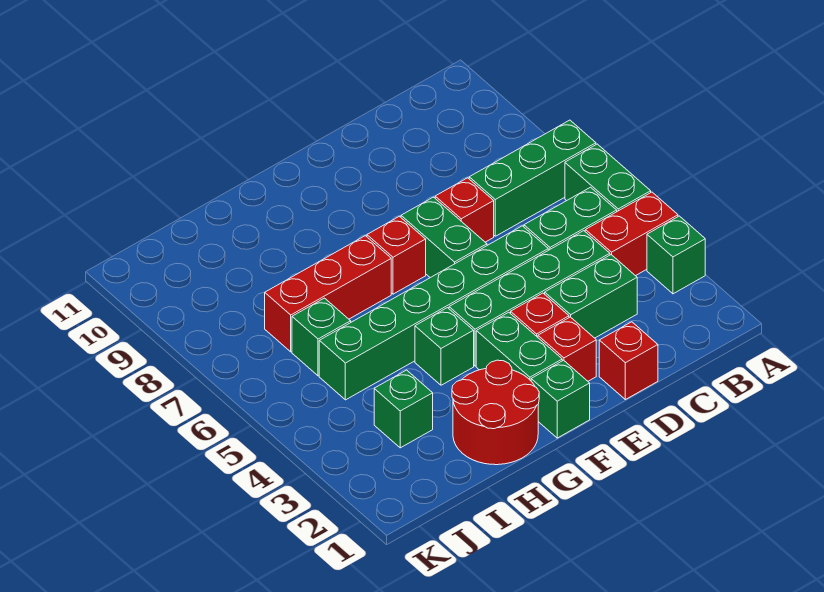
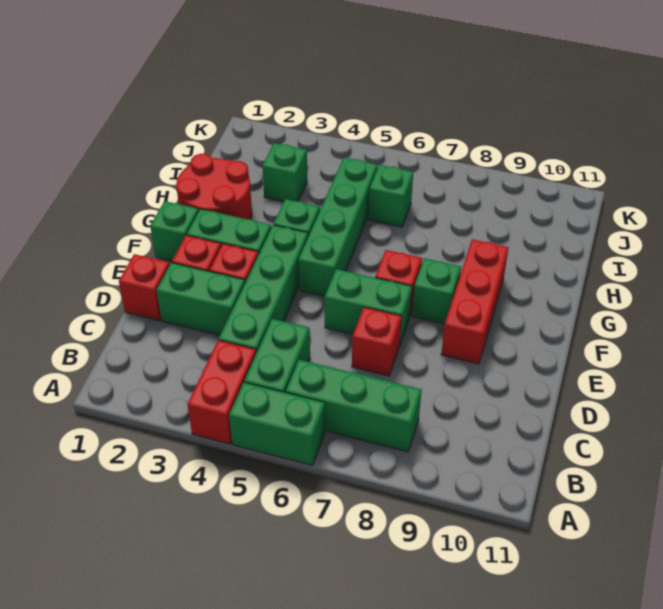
green 1x1 brick [647,216,705,294] -> green 1x1 brick moved to [412,258,461,324]
green 1x3 brick [469,120,596,236] -> green 1x3 brick turned to [286,360,422,452]
green 1x2 brick [545,255,637,338] -> green 1x2 brick turned to [156,263,245,335]
green 1x6 brick [319,226,548,400] -> green 1x4 brick [298,158,377,296]
red 1x3 brick [265,236,391,352] -> red 1x3 brick moved to [441,239,509,364]

